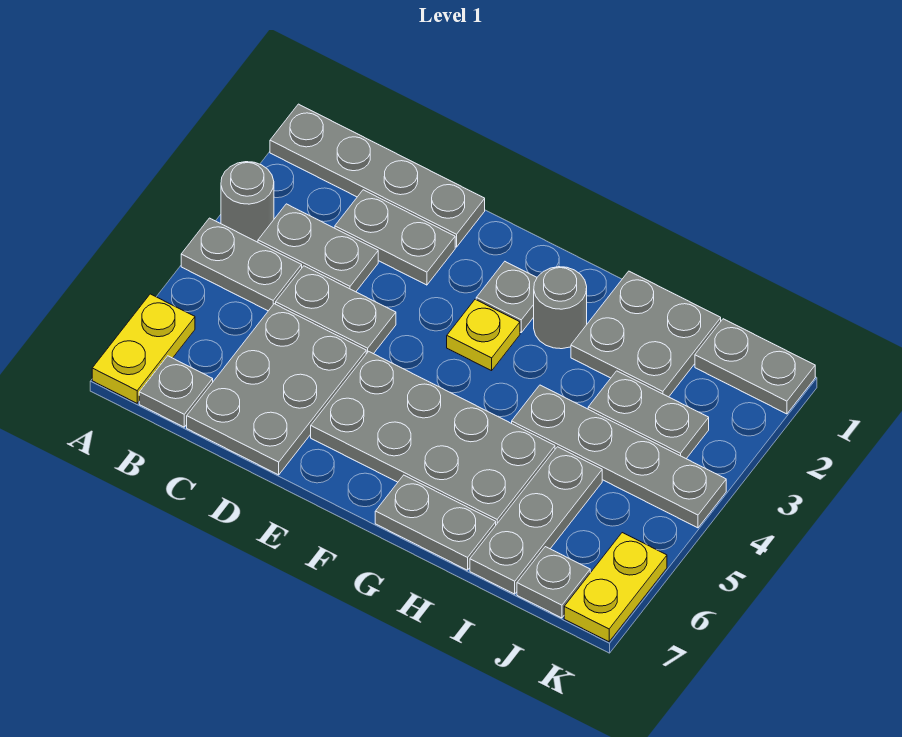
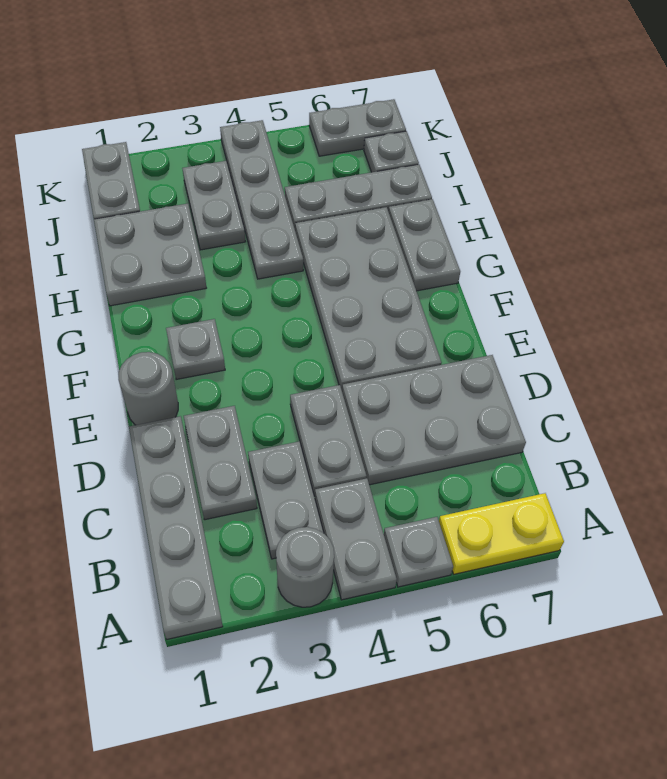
grey 1x1 plate [139,356,213,427] -> grey 1x1 plate moved to [384,517,453,587]
yellow 1x1 plate [447,299,520,371] -> none
grey 1x1 round brick [534,267,587,349] -> grey 1x1 round brick moved to [119,352,178,425]
yellow 1x2 plate [564,533,667,642] -> grey 1x2 plate [309,99,406,156]

